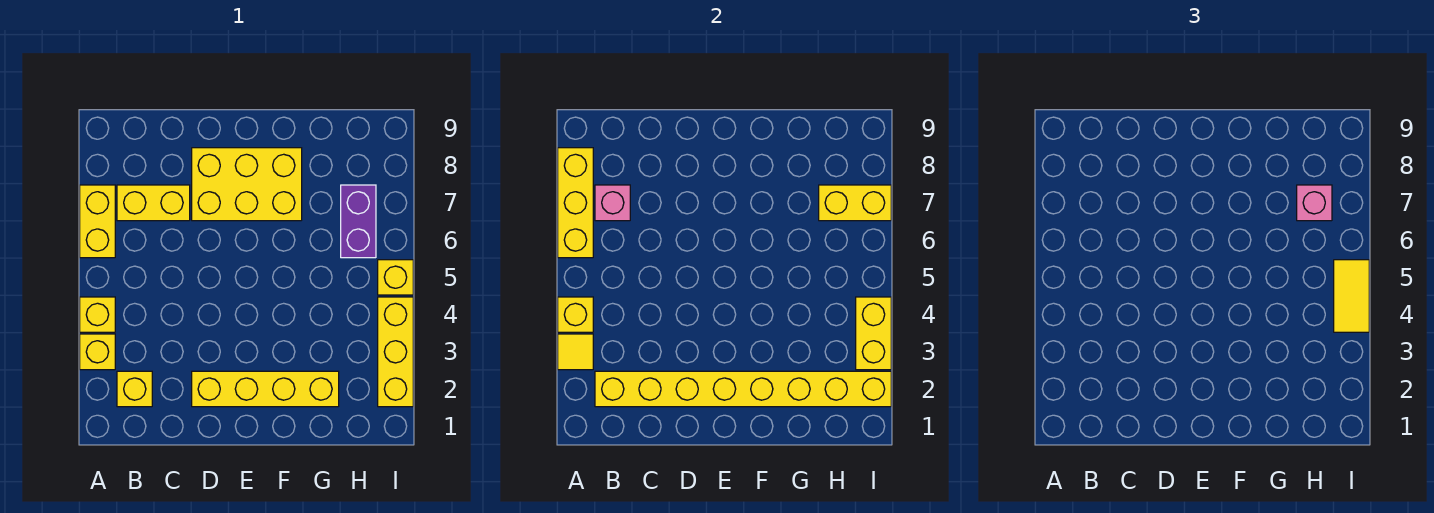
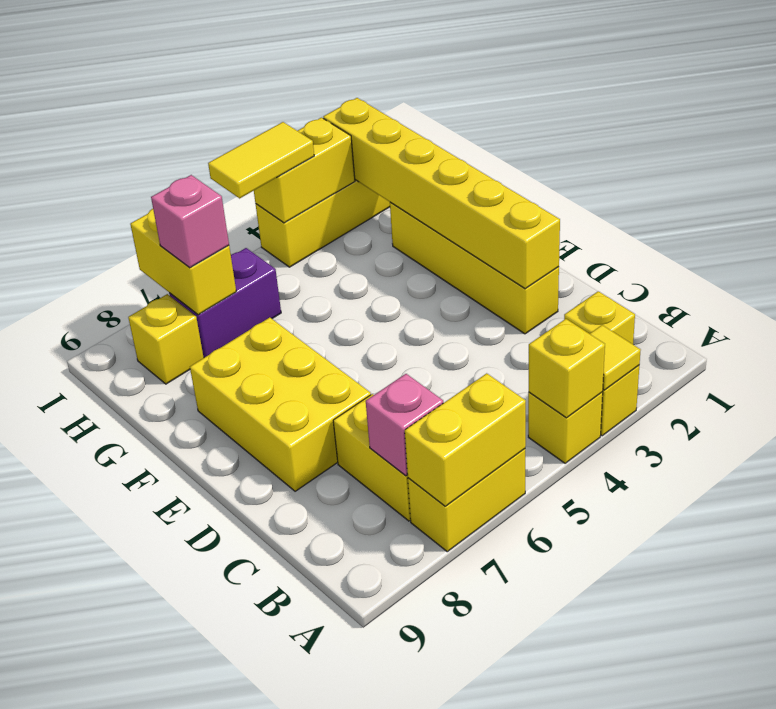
yellow 1x3 brick [558,148,593,258] -> yellow 1x2 brick [405,373,526,506]
yellow 1x8 brick [595,371,891,407] -> yellow 1x6 brick [323,98,560,289]
yellow 1x1 brick [378,260,413,295] -> yellow 1x1 brick moved to [128,294,204,384]

